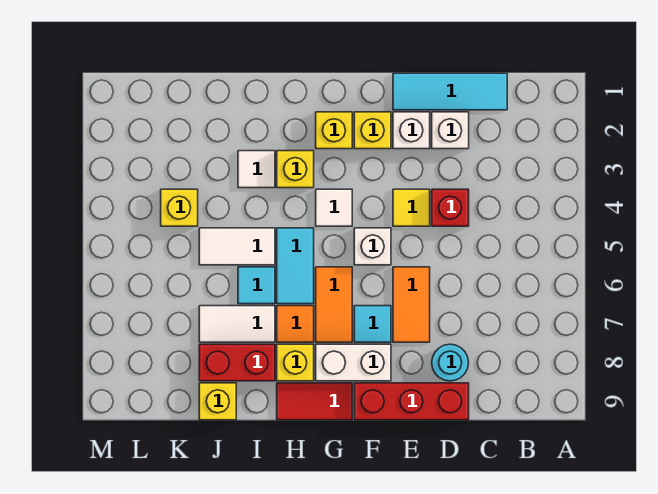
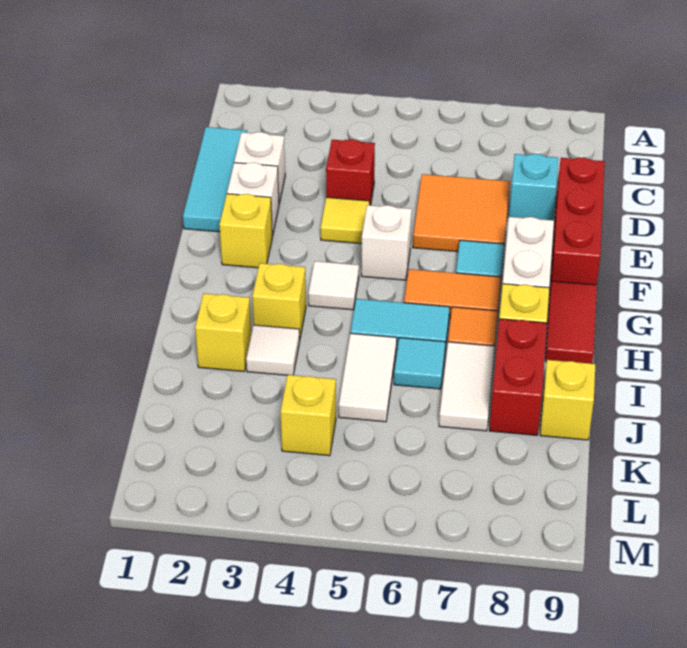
cyan 1x1 round brick [432,344,469,381] -> cyan 1x1 brick [509,154,558,220]
orange 1x2 tile [393,267,430,342] -> orange 2x2 tile [413,174,510,252]
yellow 1x1 brick [316,112,352,149] -> yellow 1x1 brick moved to [195,293,251,372]

